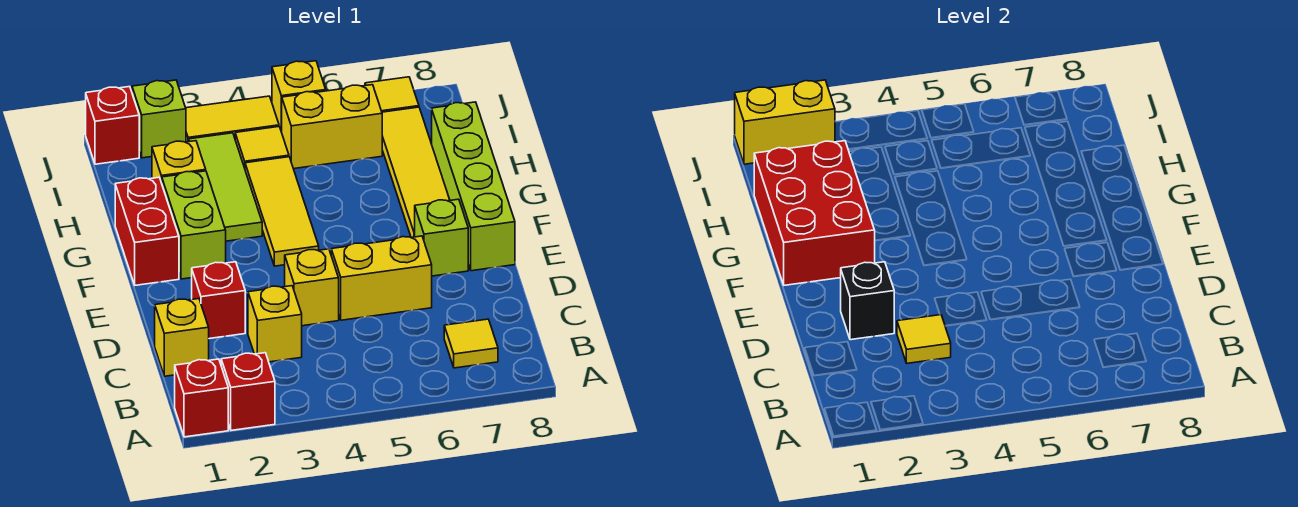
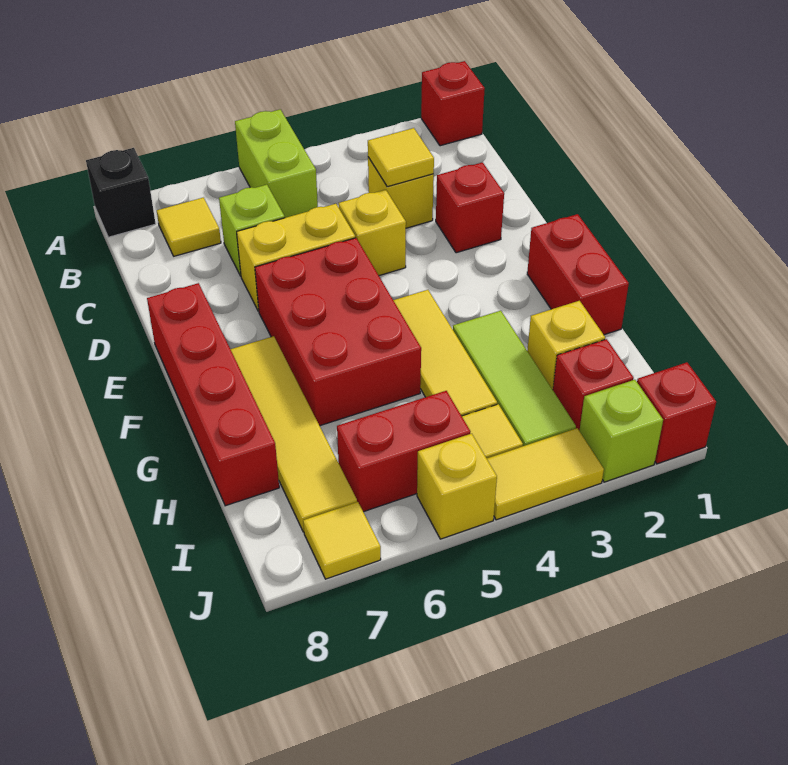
red 1x1 brick [221,353,275,430] -> red 1x1 brick moved to [553,339,634,430]
yellow 1x1 brick [155,299,209,376] -> none
black 1x1 brick [841,262,894,340] -> black 1x1 brick moved to [86,148,156,237]
lime 1x1 brick [415,199,468,276] -> lime 1x1 brick moved to [219,185,285,276]
lime 1x4 brick [432,102,515,271] -> red 1x4 brick [147,283,279,506]
red 2x3 brick [754,141,875,285] -> red 2x3 brick moved to [255,238,421,426]
lime 1x2 brick [162,171,226,279] -> lime 1x2 brick moved to [235,109,318,218]
yellow 1x2 brick [282,85,382,169] -> red 1x2 brick [337,391,471,512]
yellow 1x2 brick [735,80,835,164] -> none

